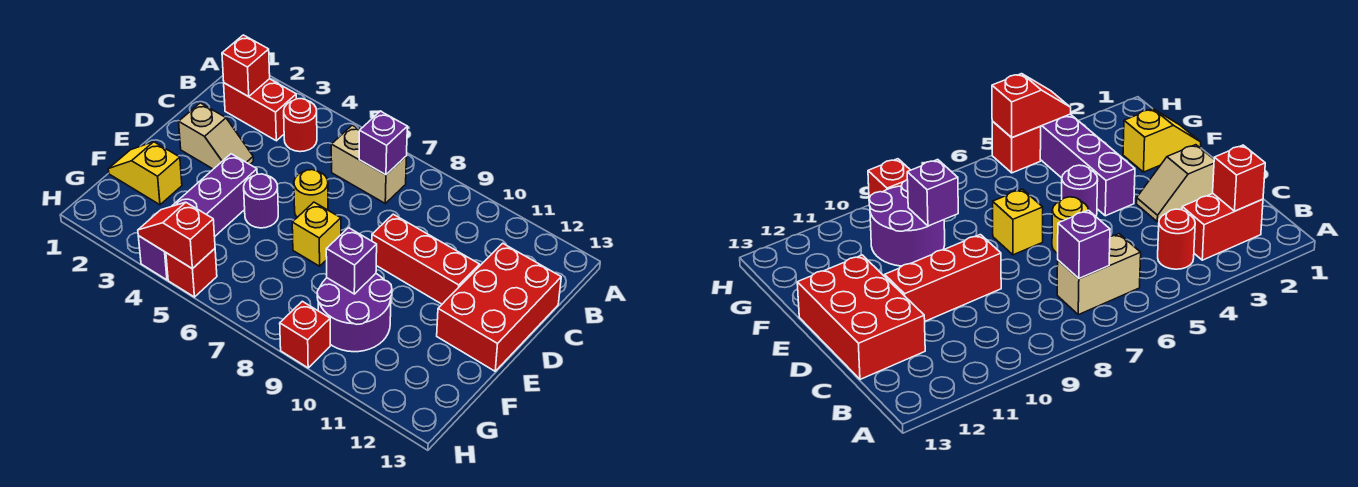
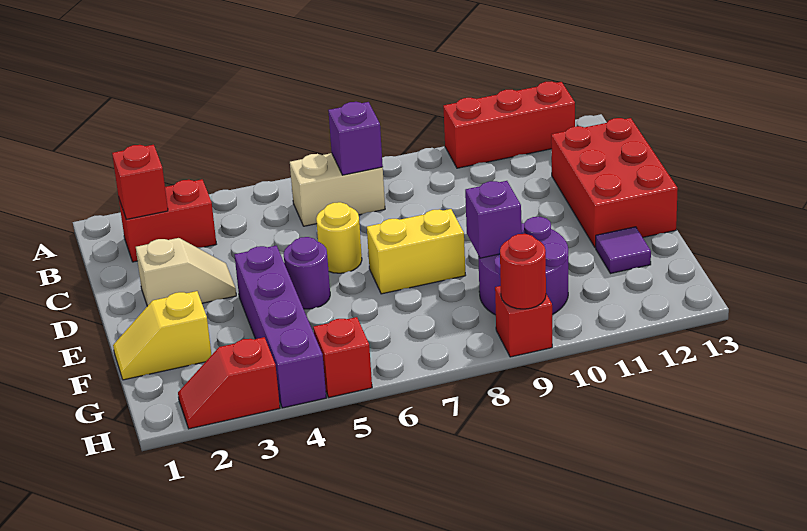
red 1x1 round brick [284,99,317,152] -> red 1x1 round brick moved to [500,234,546,309]
red 1x3 brick [372,214,480,304] -> red 1x3 brick moved to [443,81,575,168]
yellow 1x1 brick [292,202,341,266] -> yellow 1x2 brick [367,209,466,294]
none -> purple 1x1 tile [596,227,651,274]
red 1x2 slope [138,202,215,269] -> red 1x2 slope moved to [178,337,280,429]

